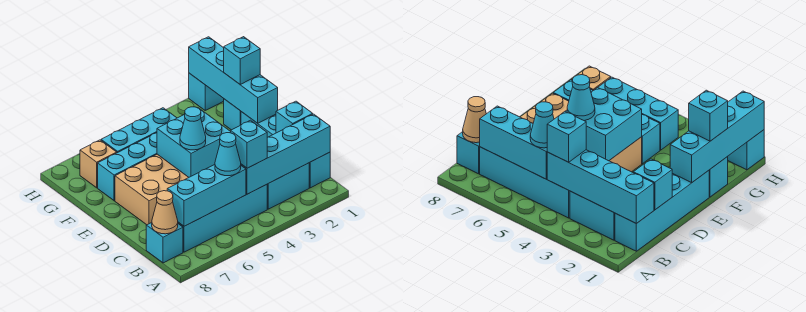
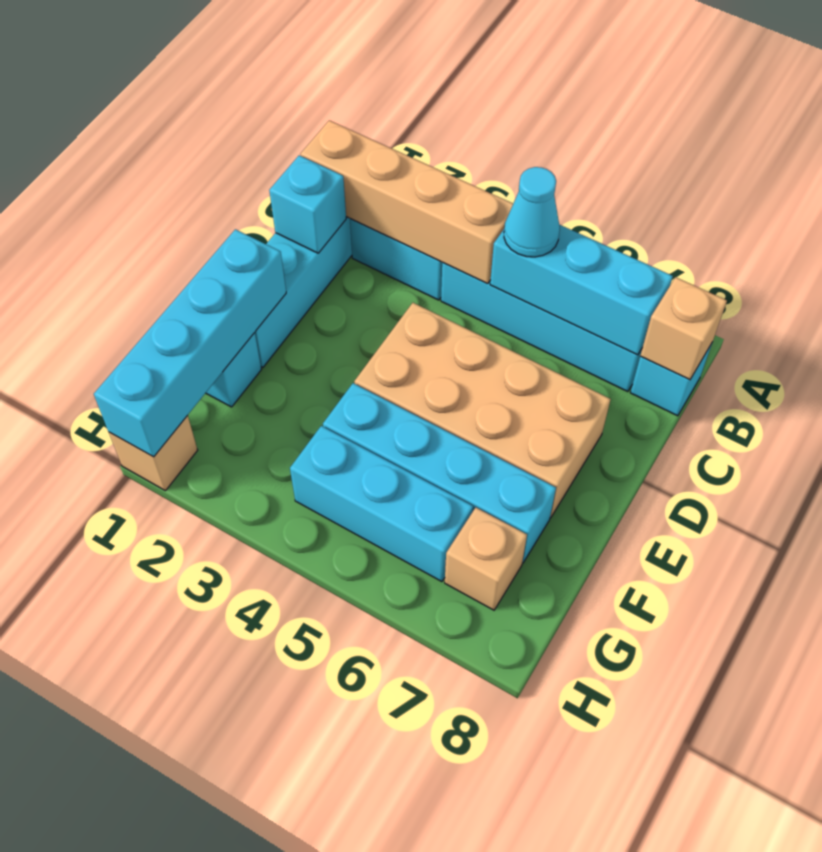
cyan 1x4 brick [241,114,330,194] -> tan 1x4 brick [301,120,513,284]
cyan 1x1 brick [231,120,267,168] -> none
tan 1x1 cone [152,191,178,234] -> tan 1x1 brick [640,277,727,380]
cyan 2x2 brick [157,109,231,177] -> none
cyan 1x1 cone [180,107,206,150] -> none
cyan 1x1 brick [224,37,260,84] -> none
cyan 1x1 brick [189,73,224,110] -> tan 1x1 brick [109,415,198,491]

